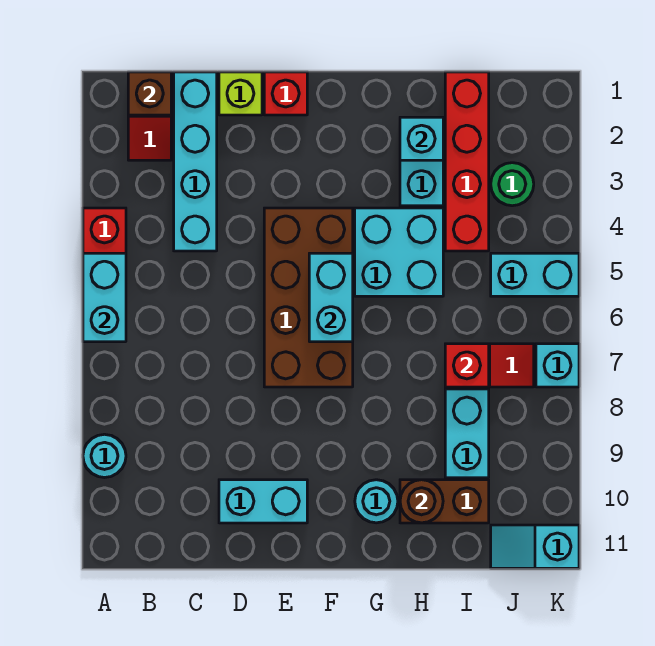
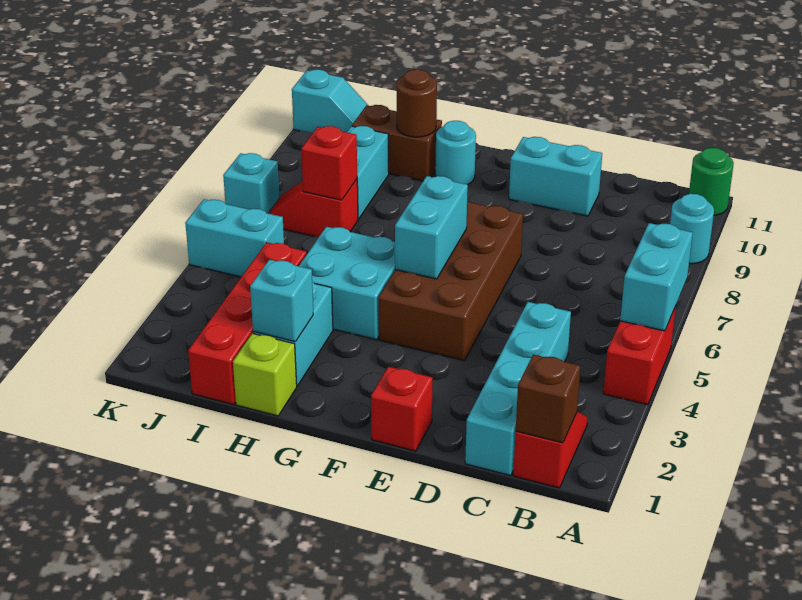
lime 1x1 brick [219,72,262,115] -> lime 1x1 brick moved to [233,333,297,416]
green 1x1 round brick [491,163,534,206] -> green 1x1 round brick moved to [689,148,734,215]

